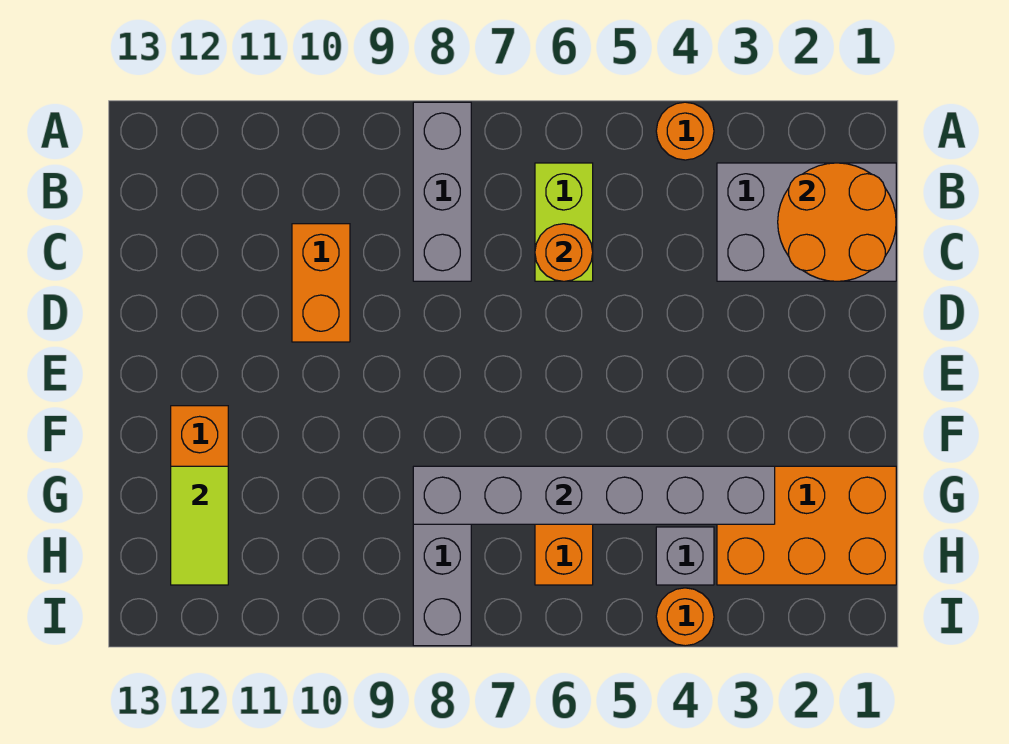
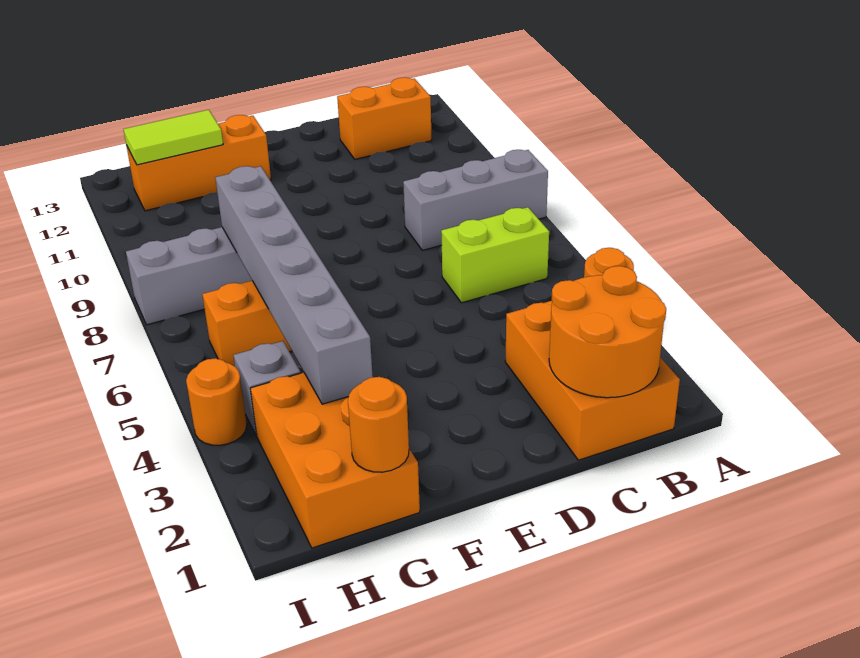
grey 2x3 brick [717,163,896,281] -> orange 2x3 brick [505,301,680,460]
orange 1x1 round brick [535,224,593,281] -> orange 1x1 round brick moved to [348,377,409,472]
orange 1x2 brick [292,224,350,342] -> orange 1x2 brick moved to [337,77,432,159]

